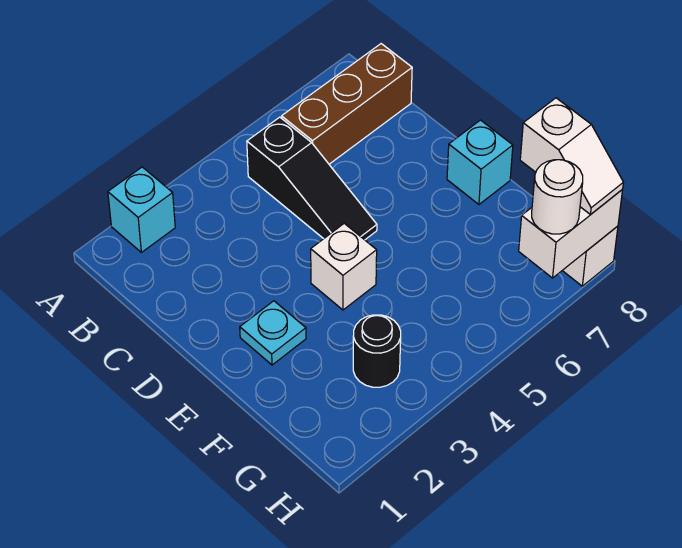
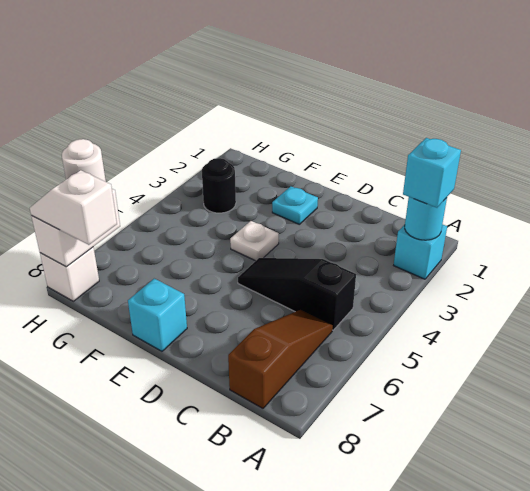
none -> cyan 1x1 round brick [405,197,447,240]
none -> cyan 1x1 brick [403,138,461,208]
brown 1x3 brick [282,44,412,164] -> brown 1x3 slope [228,310,333,408]
white 1x1 brick [311,223,377,310] -> white 1x1 plate [230,221,279,261]

